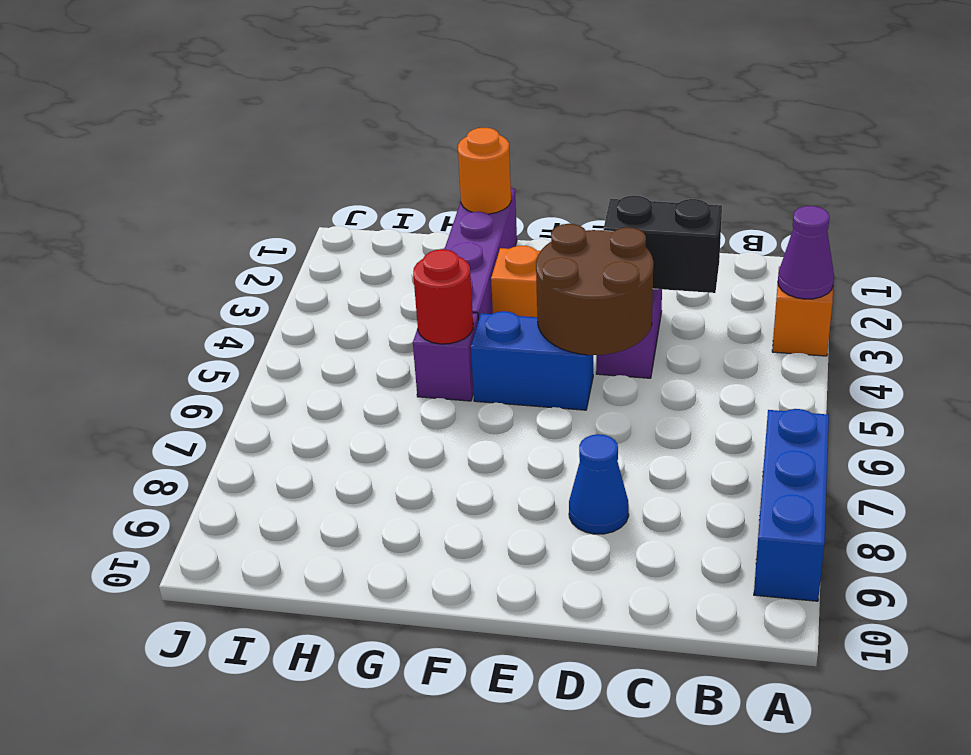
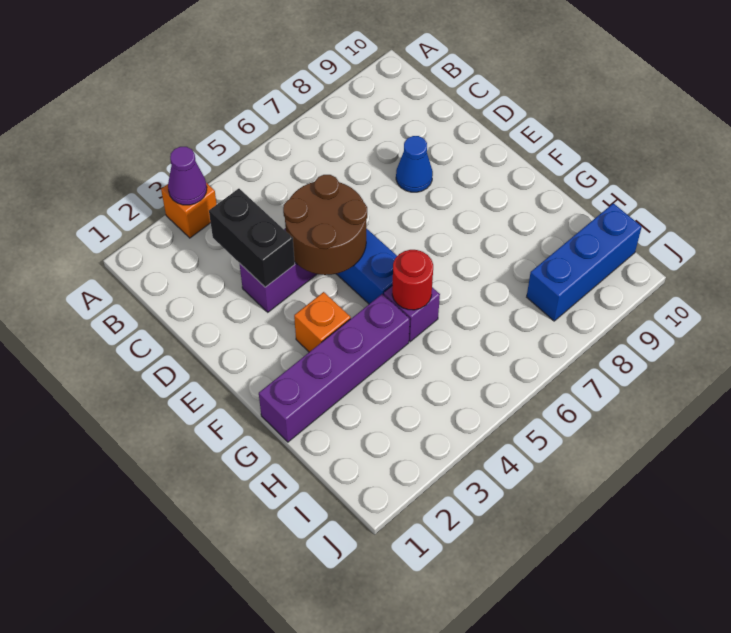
blue 1x3 brick [754,409,829,601] -> blue 1x3 brick moved to [527,203,642,321]
orange 1x1 round brick [458,128,511,214] -> none

